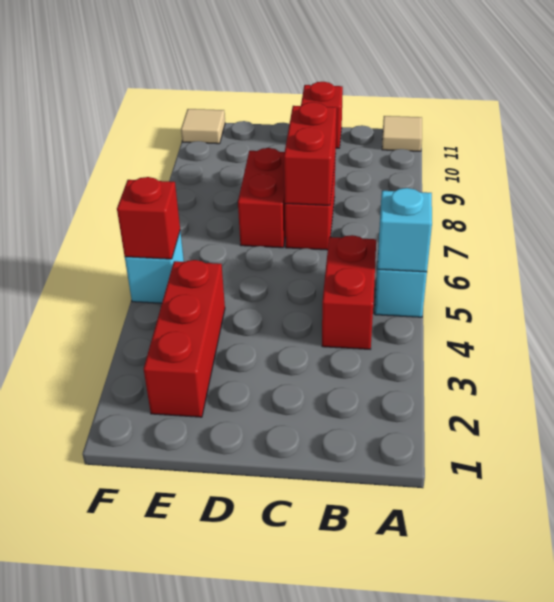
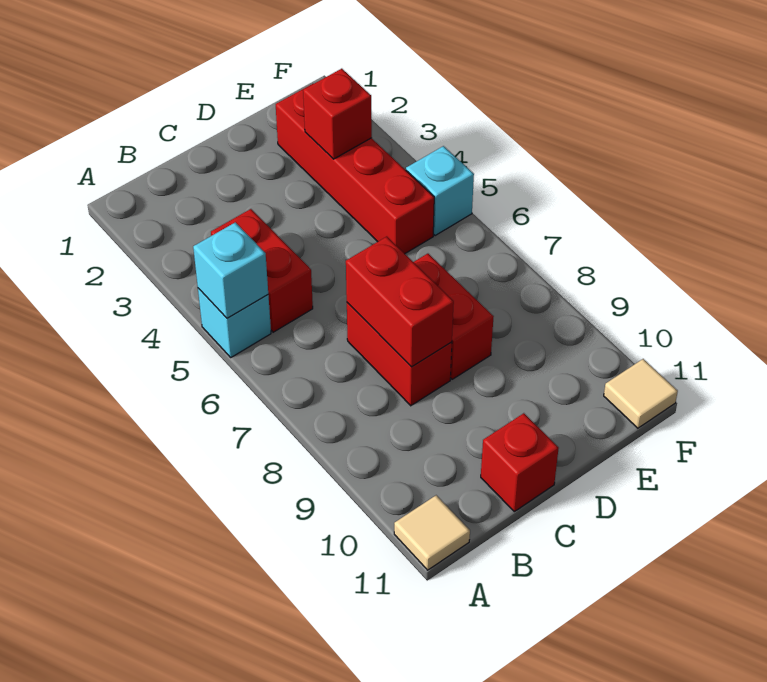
red 1x3 brick [144,260,225,417] -> red 1x4 brick [276,84,434,254]
red 1x1 brick [117,177,180,259] -> red 1x1 brick moved to [303,69,372,159]

